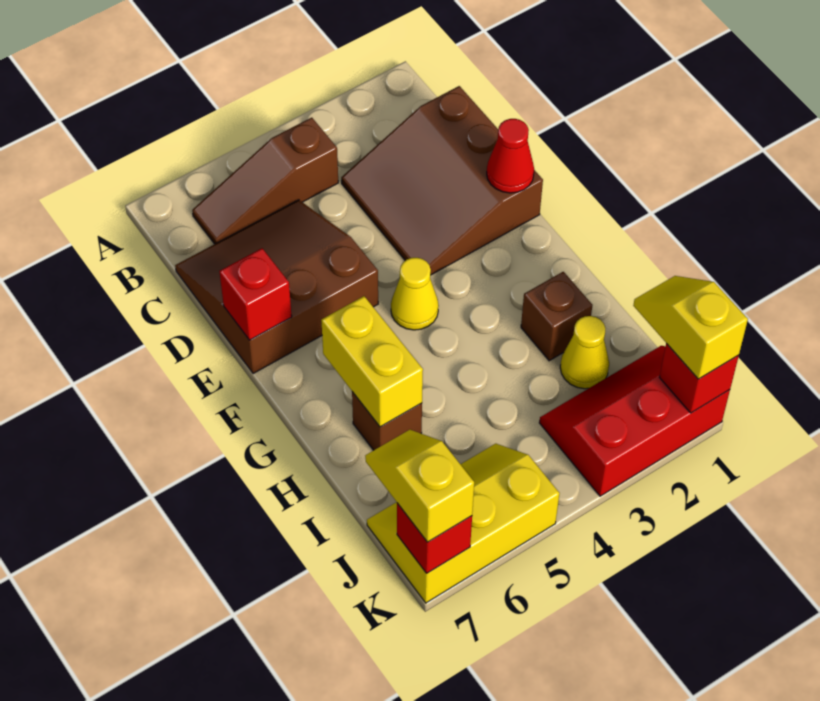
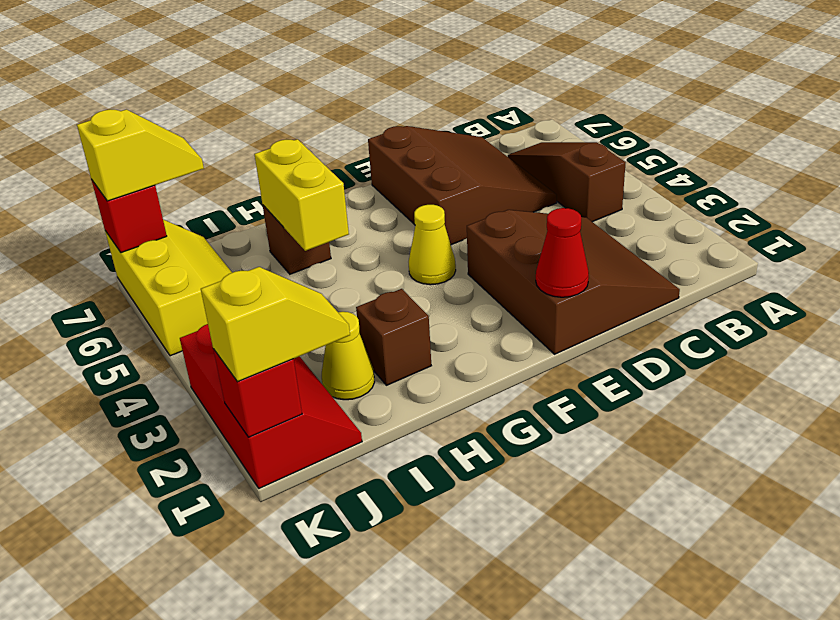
brown 3x3 slope [341,86,543,275] -> brown 3x3 slope turned to [467,210,680,354]
red 1x1 brick [219,248,292,340] -> none
yellow 1x2 brick [321,296,423,427] -> yellow 1x2 brick turned to [254,139,349,251]

